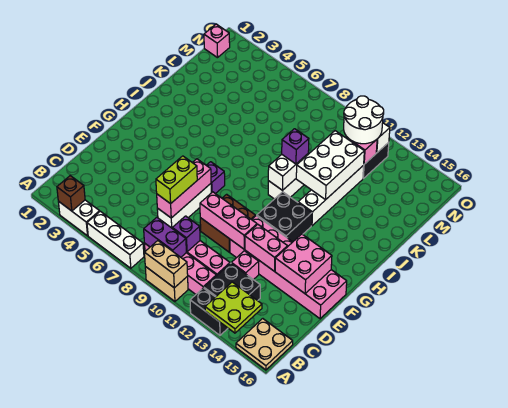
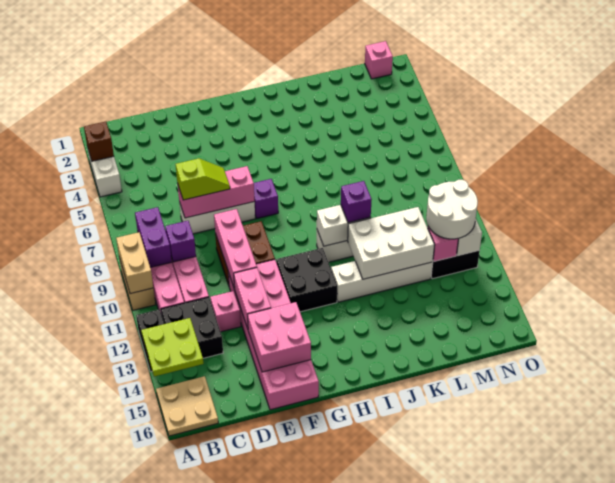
white 1x3 brick [87,211,144,268] -> none
lime 1x2 brick [156,156,197,204] -> lime 1x2 slope [176,158,230,200]

